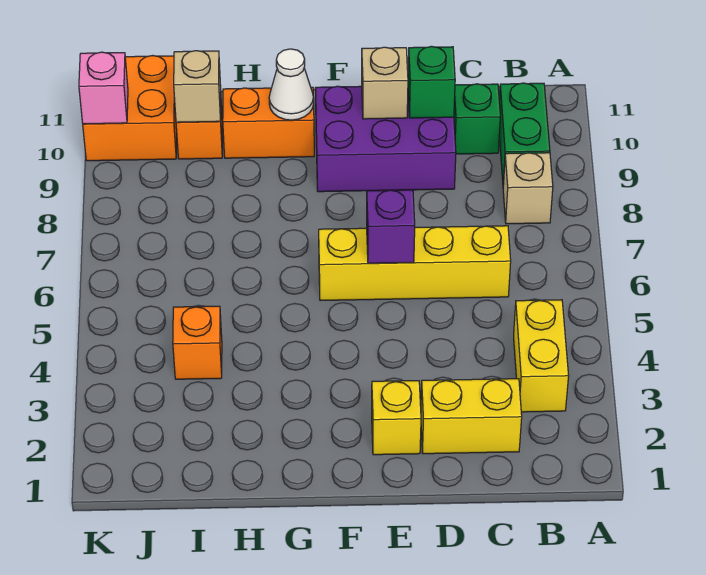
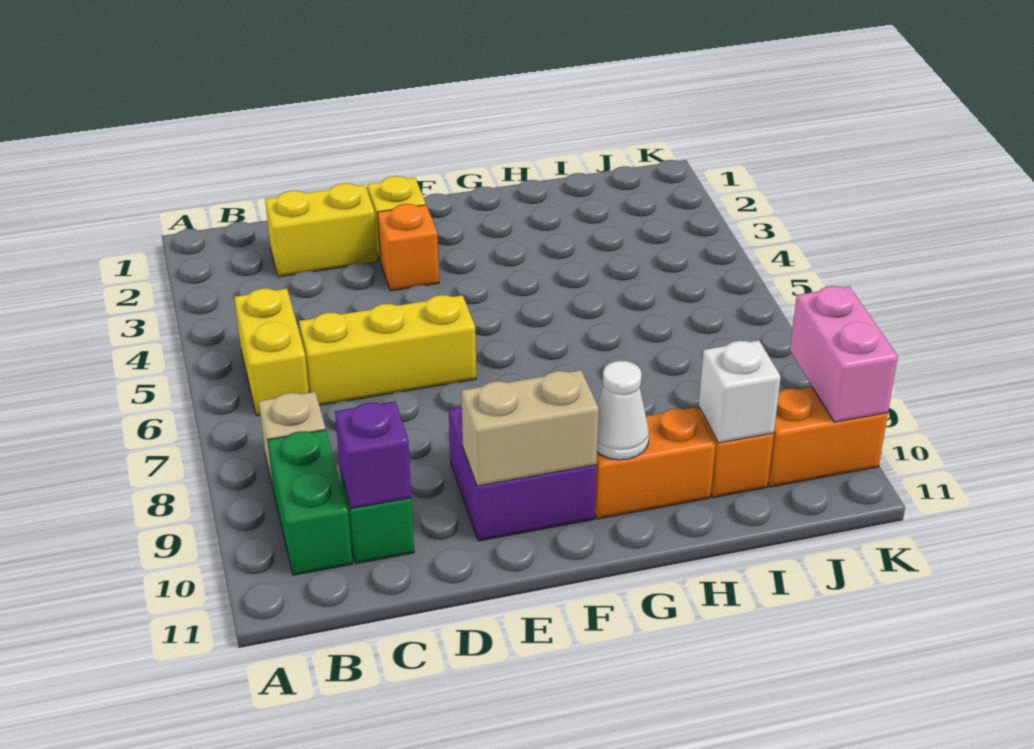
yellow 1x2 brick [514,300,569,412] -> yellow 1x2 brick moved to [234,288,309,416]
yellow 1x4 brick [319,226,511,301] -> yellow 1x3 brick [299,295,476,405]
purple 2x3 brick [315,86,456,192] -> purple 2x2 brick [449,407,596,541]
green 1x1 brick [408,46,455,118] -> none
purple 1x1 brick [367,190,415,263] -> purple 1x1 brick moved to [335,401,411,509]
tan 1x1 brick [362,47,408,119] -> tan 1x2 brick [461,370,599,486]
orange 1x1 brick [173,306,222,379] -> orange 1x1 brick moved to [377,204,439,291]
tan 1x1 brick [174,51,221,122] -> white 1x1 brick [699,340,781,443]
orange 2x2 brick [83,56,177,161] -> orange 1x2 brick [768,387,888,487]
pink 1x1 brick [79,52,128,124] -> pink 1x2 brick [790,286,898,422]

